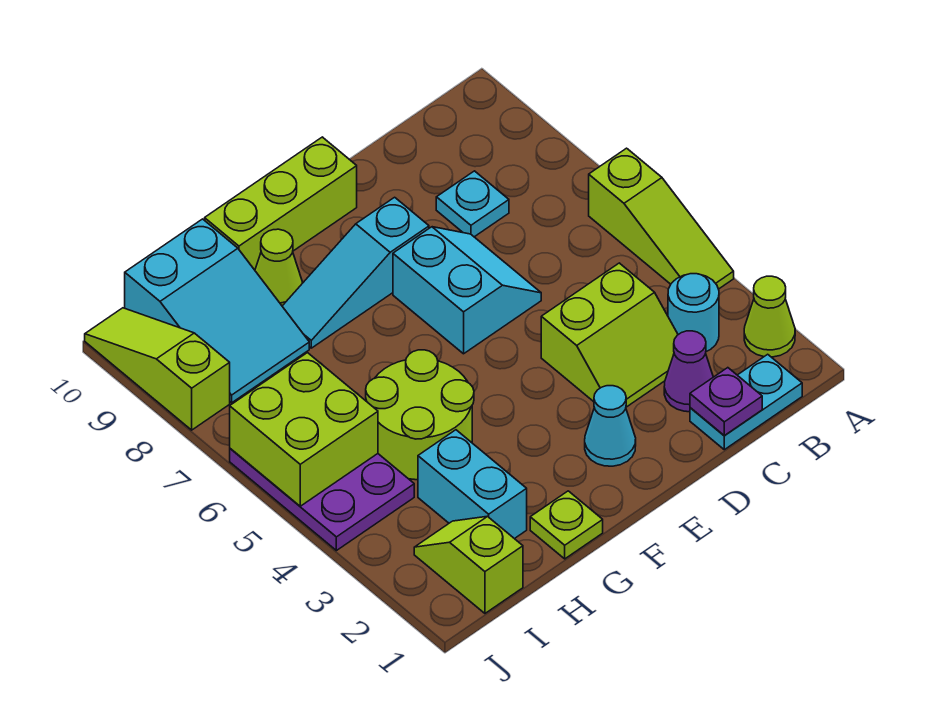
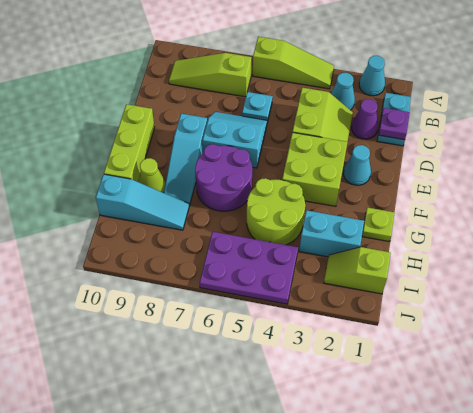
lime 1x1 cone [744,276,795,357] -> cyan 1x1 cone [359,56,385,96]
cyan 1x1 round brick [668,274,719,352] -> cyan 1x1 cone [331,73,355,110]
cyan 1x1 plate [436,171,509,237] -> cyan 1x1 plate moved to [242,92,273,122]
none -> purple 2x2 round brick [195,144,252,211]
cyan 2x3 slope [125,219,309,403] -> cyan 1x3 slope [96,174,189,230]
lime 2x2 brick [230,353,378,506] -> lime 2x2 brick moved to [282,132,347,206]
lime 1x3 slope [85,308,230,430] -> lime 1x3 slope moved to [169,53,252,97]

